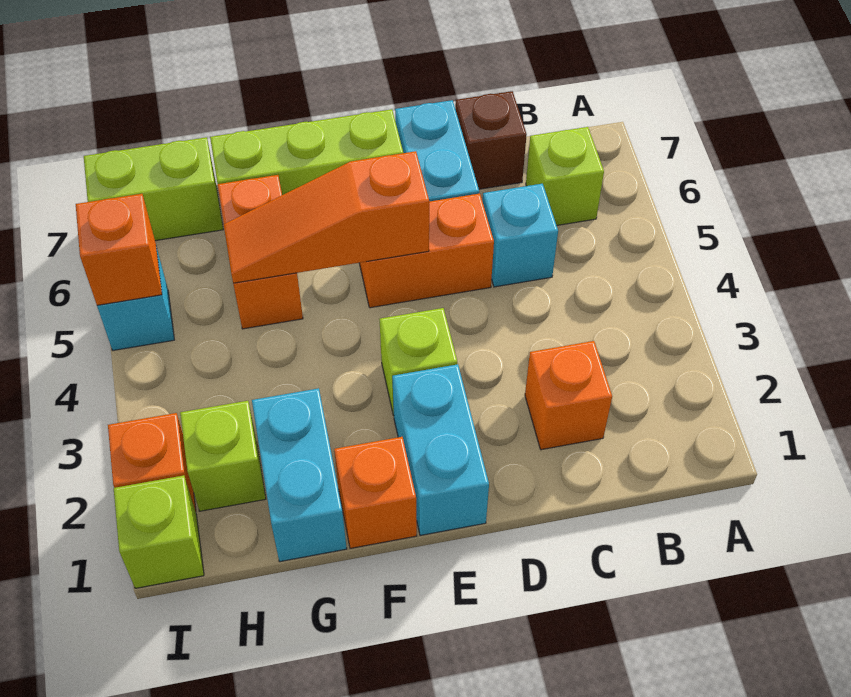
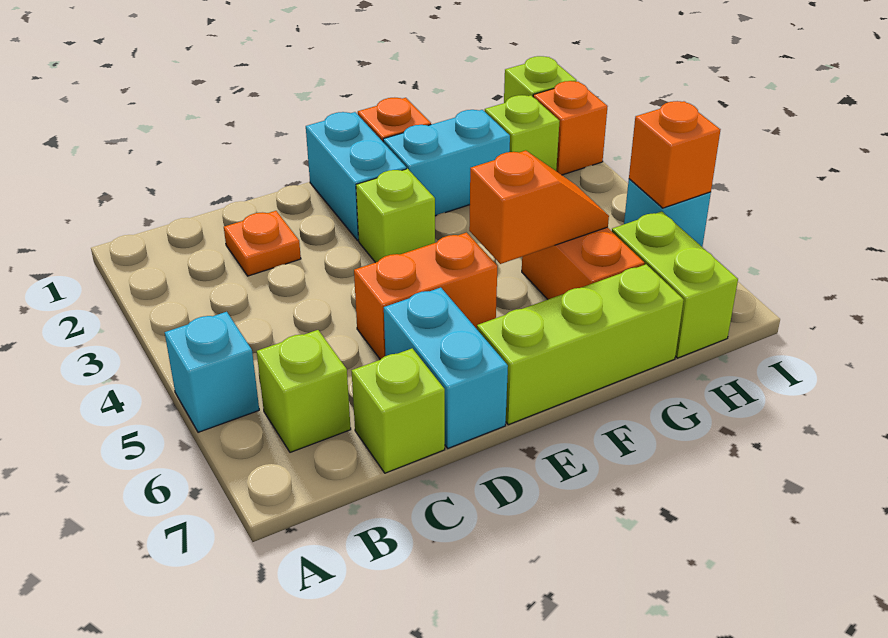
orange 1x1 brick [525,341,612,450] -> orange 1x1 plate [224,211,301,276]
cyan 1x1 brick [483,184,558,287] -> cyan 1x1 brick moved to [165,312,259,432]
brown 1x1 brick [455,91,527,189] -> lime 1x1 brick [352,348,445,473]
orange 1x3 slope [224,151,429,283] -> orange 1x2 slope [469,150,609,264]
cyan 1x2 brick [252,388,347,562] -> cyan 1x2 brick turned to [383,110,510,216]
lime 1x2 brick [84,137,223,241] -> lime 1x2 brick turned to [612,212,738,358]

